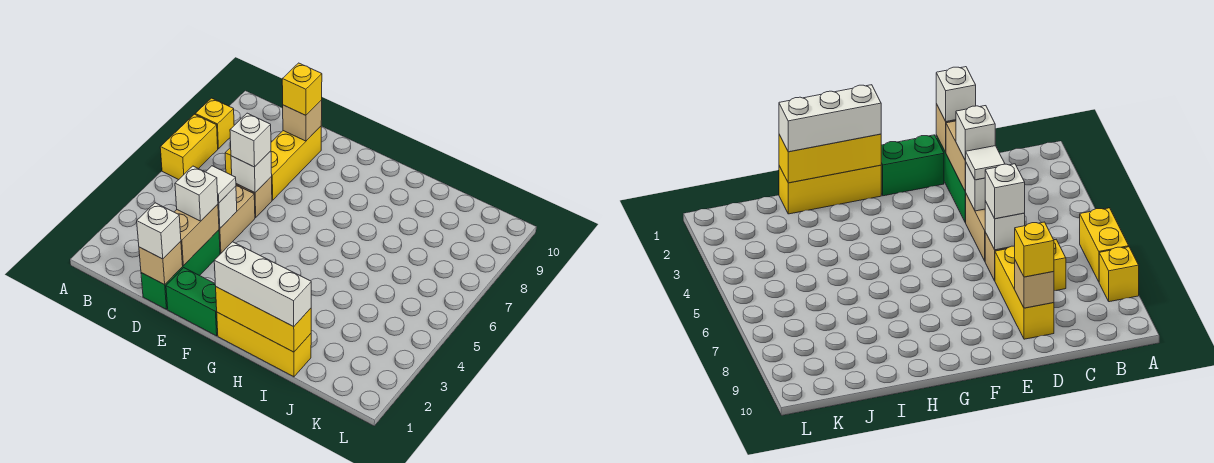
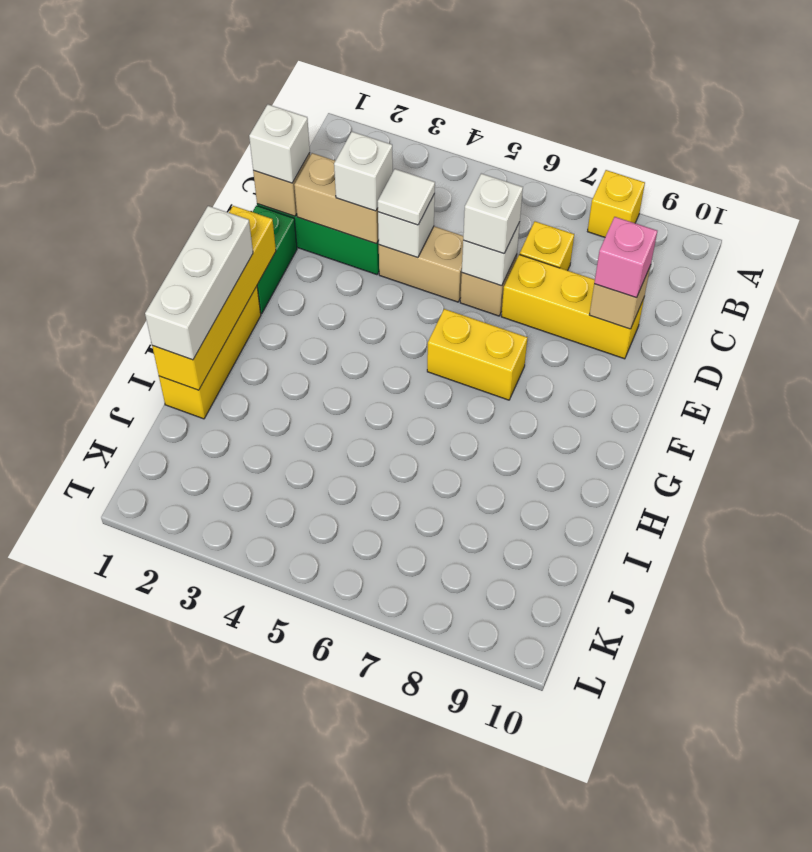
yellow 1x2 brick [160,114,218,180] -> yellow 1x2 brick moved to [427,309,527,400]
yellow 1x1 brick [282,63,322,115] -> pink 1x1 brick [594,217,657,298]
yellow 1x3 brick [216,287,311,352] -> yellow 1x4 brick [152,206,276,390]

